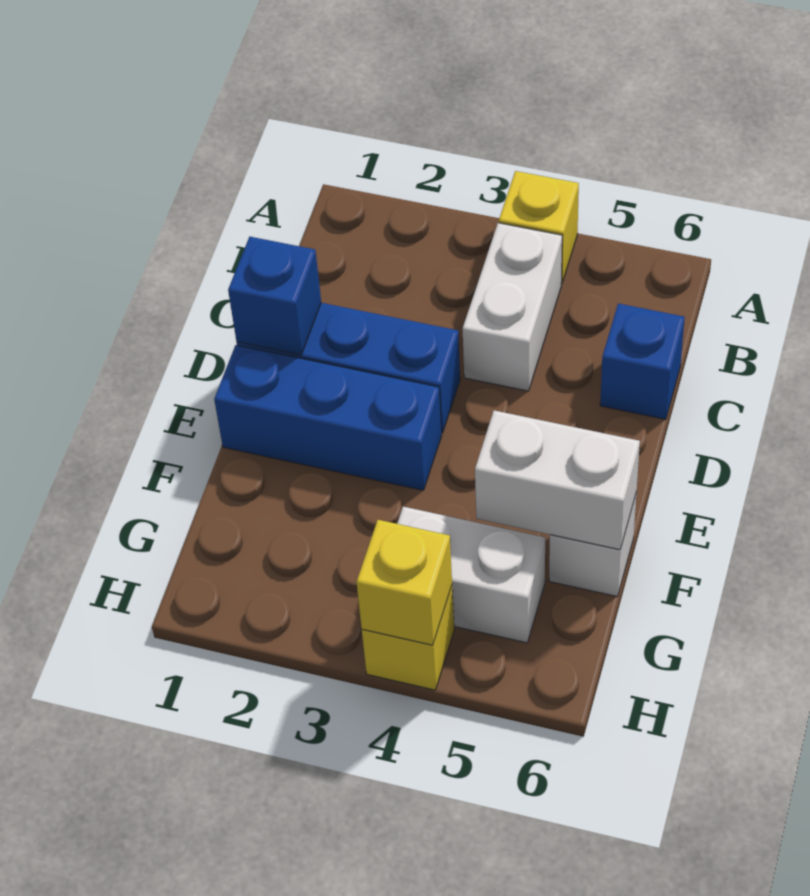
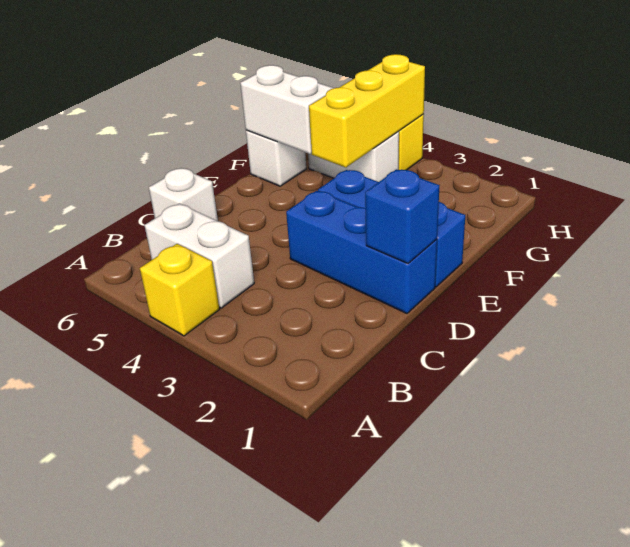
white 1x2 brick [463,223,562,391] -> white 1x2 brick turned to [144,203,254,308]
blue 1x1 brick [600,304,685,419] -> white 1x1 brick [149,168,218,221]
yellow 1x1 brick [357,520,452,645] -> yellow 1x3 brick [309,54,425,167]

